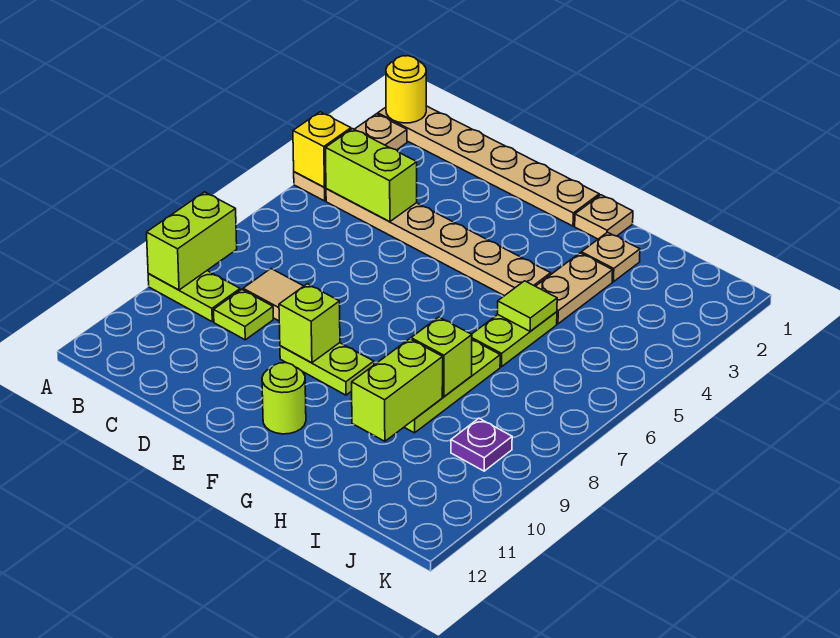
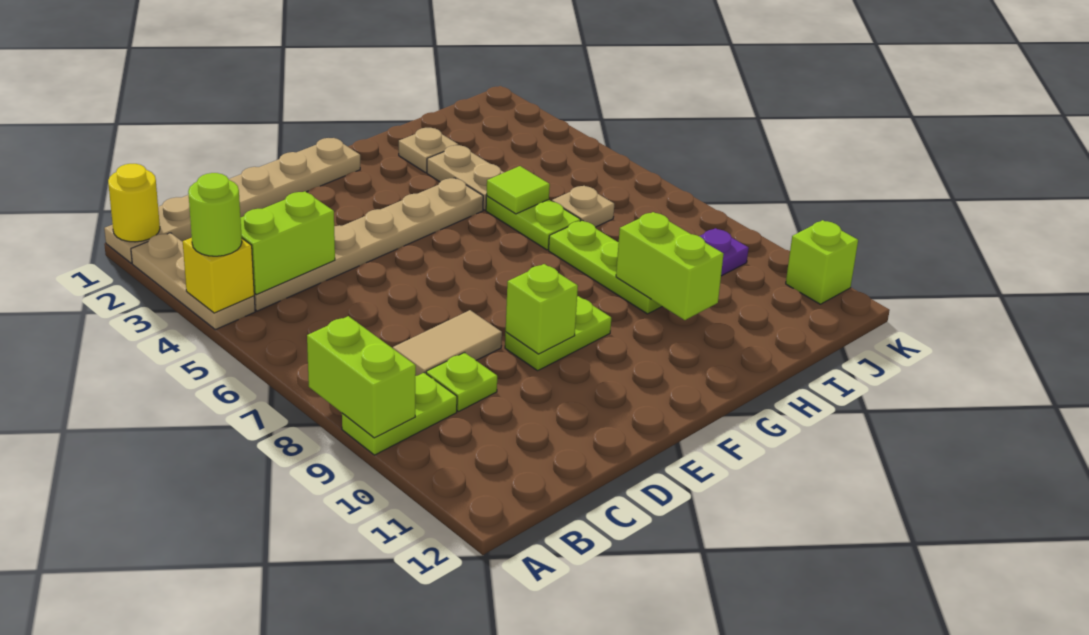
lime 1x1 round brick [262,363,306,434] -> lime 1x1 round brick moved to [188,173,242,256]
tan 1x1 plate [575,195,633,239] -> tan 1x1 plate moved to [552,186,614,227]
lime 1x1 brick [411,317,472,397] -> lime 1x1 brick moved to [786,220,858,304]

